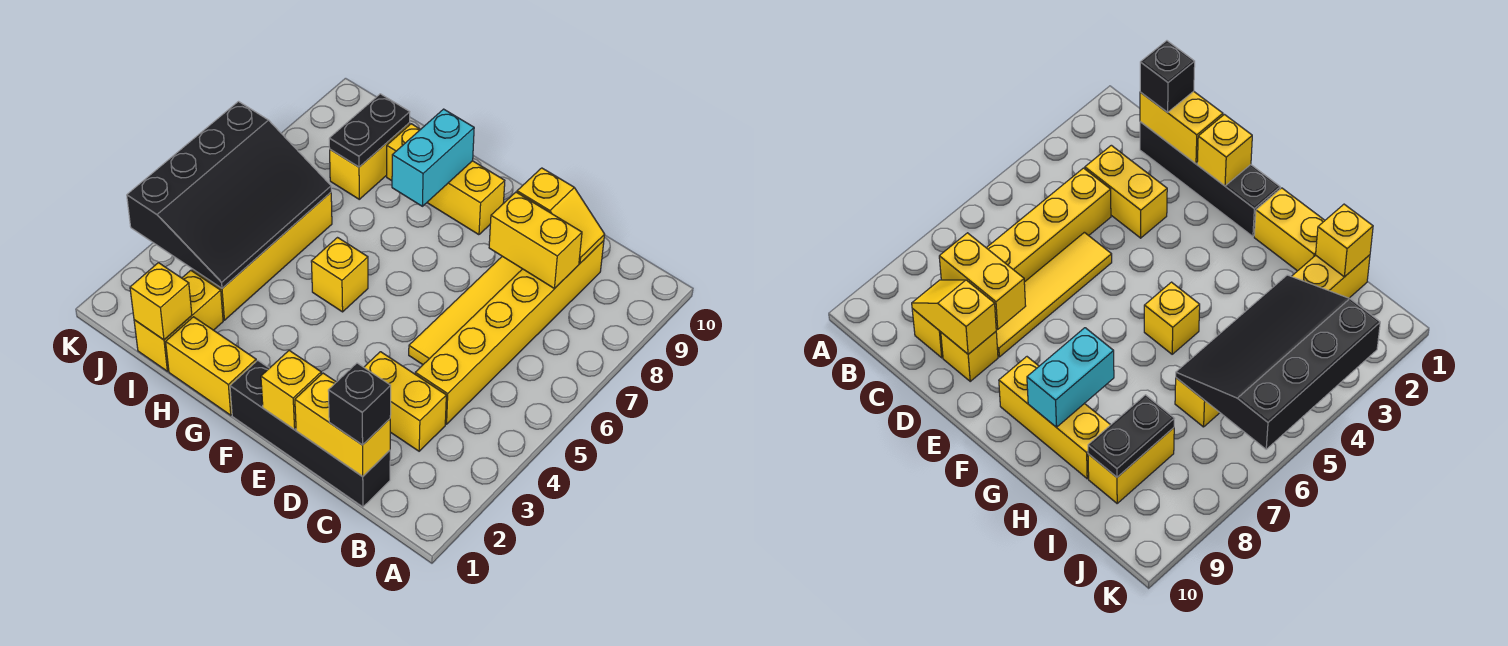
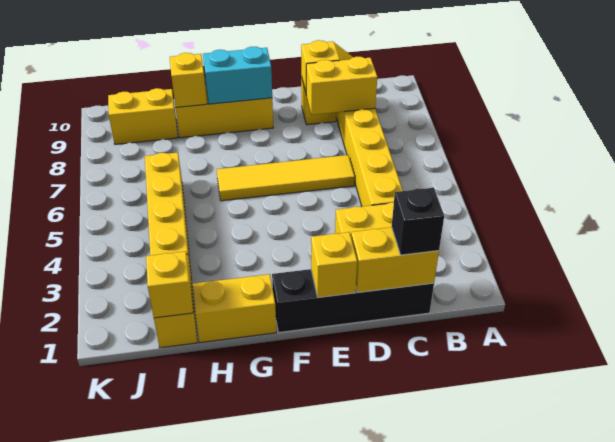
yellow 1x4 tile [409,256,522,364] -> yellow 1x4 tile turned to [217,155,355,201]
yellow 1x1 brick [311,238,368,312] -> yellow 1x1 brick moved to [170,53,207,107]
cyan 1x2 brick [392,109,474,206] -> cyan 1x2 brick turned to [203,47,272,104]
black 3x4 slope [127,102,331,288] -> none
yellow 1x2 brick [330,123,410,199] -> yellow 1x2 brick turned to [108,88,178,144]
black 1x2 plate [329,94,410,167] -> none

